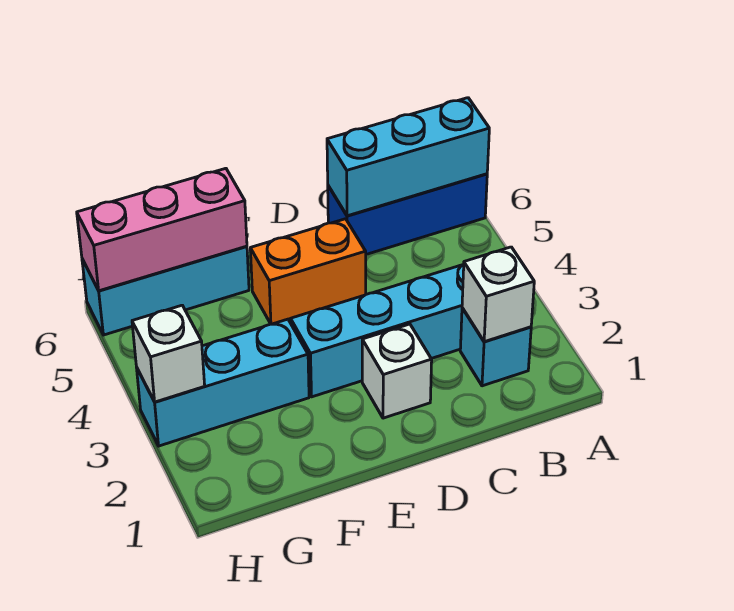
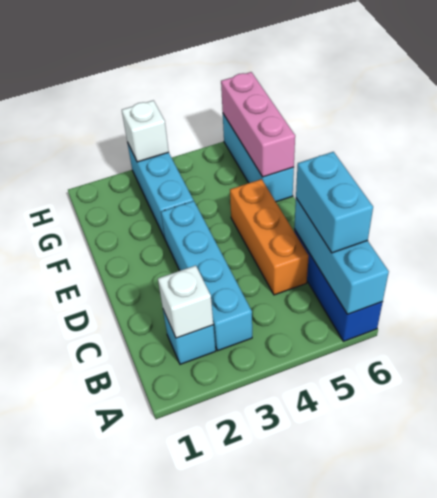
none -> cyan 1x2 brick [296,152,373,253]
white 1x1 brick [362,324,432,418] -> none
orange 1x2 brick [250,219,366,324] -> orange 1x3 brick [230,179,309,295]

